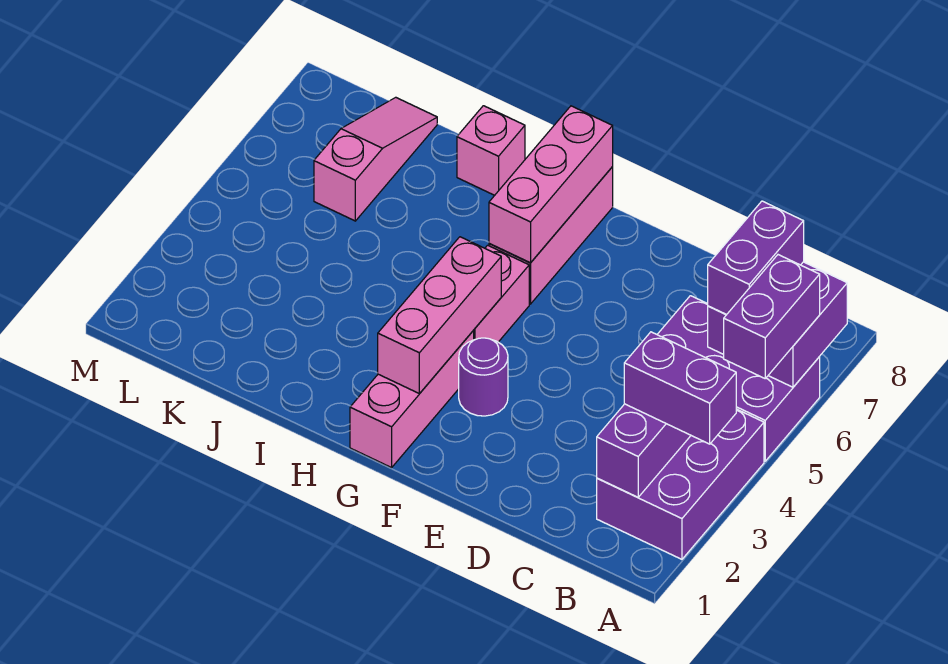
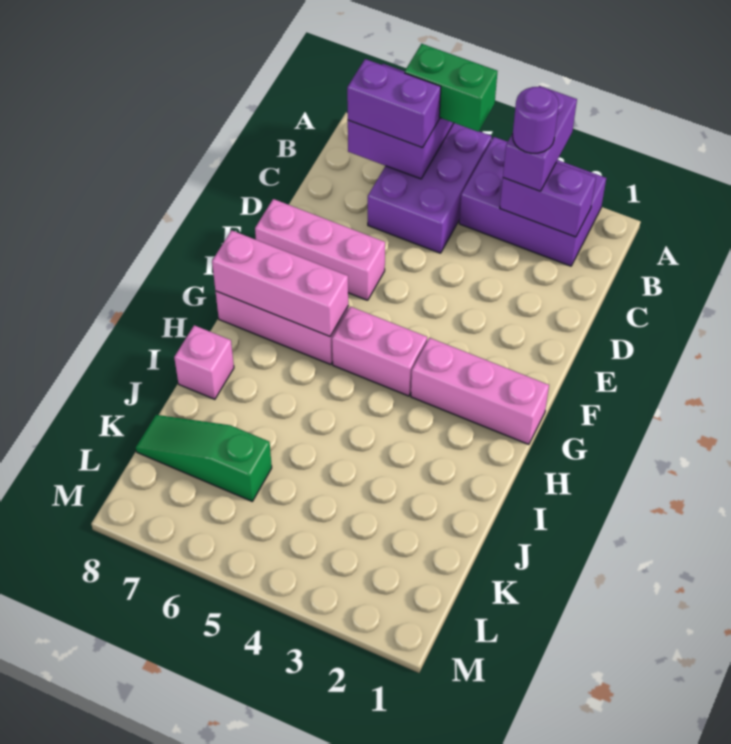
purple 1x2 brick [724,255,820,378] -> green 1x2 brick [405,44,498,132]
purple 1x1 round brick [459,338,508,416] -> purple 1x1 round brick moved to [513,87,559,153]
pink 1x3 brick [378,237,501,394] -> pink 1x3 brick moved to [255,199,385,300]
pink 1x3 slope [314,97,437,221] -> green 1x3 slope [136,415,272,501]

